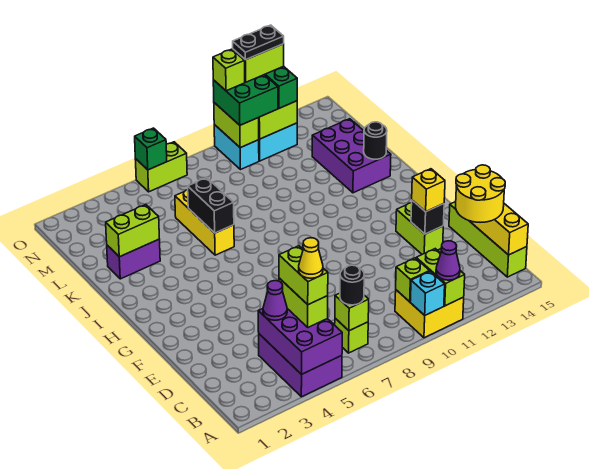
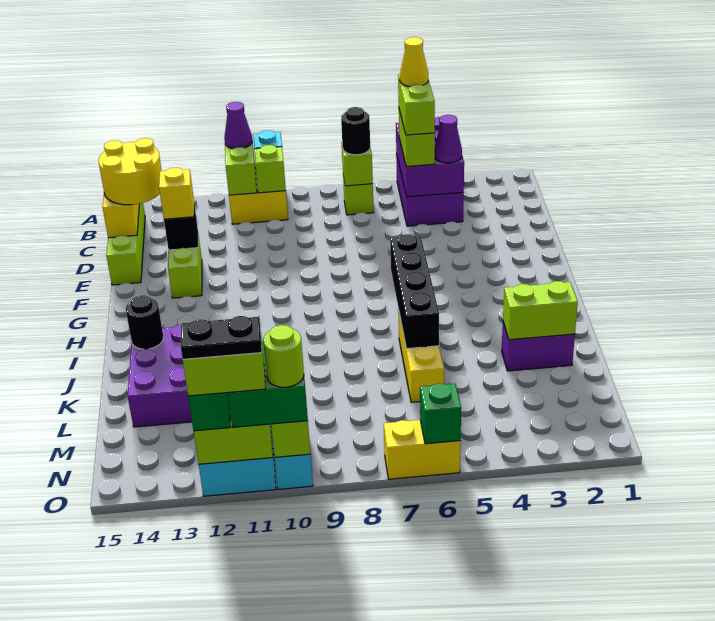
black 1x2 brick [188,178,234,233] -> black 1x4 brick [390,234,439,349]
lime 1x2 brick [135,142,187,192] -> yellow 1x2 brick [384,420,461,479]
lime 1x1 brick [213,49,245,91] -> lime 1x1 round brick [263,325,304,387]

